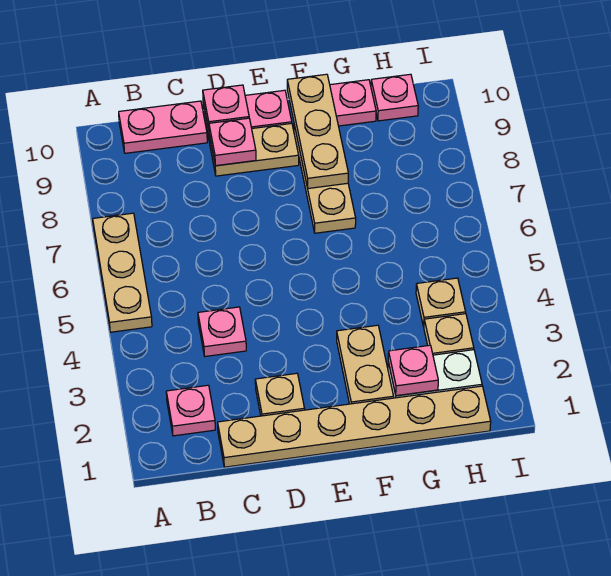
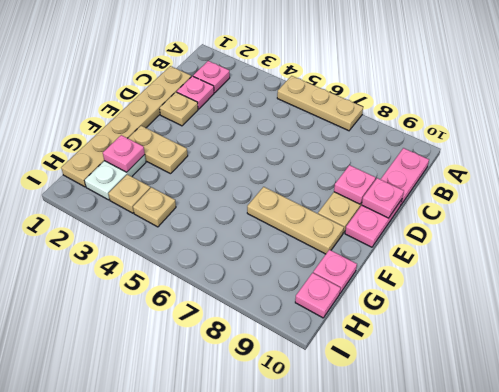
pink 1x1 plate [198,307,246,356] -> pink 1x1 plate moved to [177,76,214,109]
tan 1x3 plate [287,74,348,188] -> none

